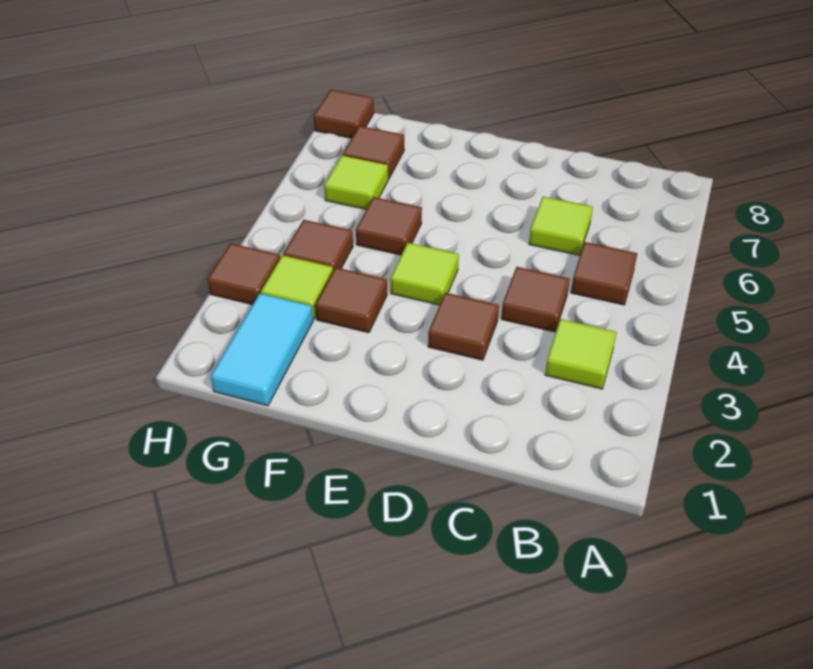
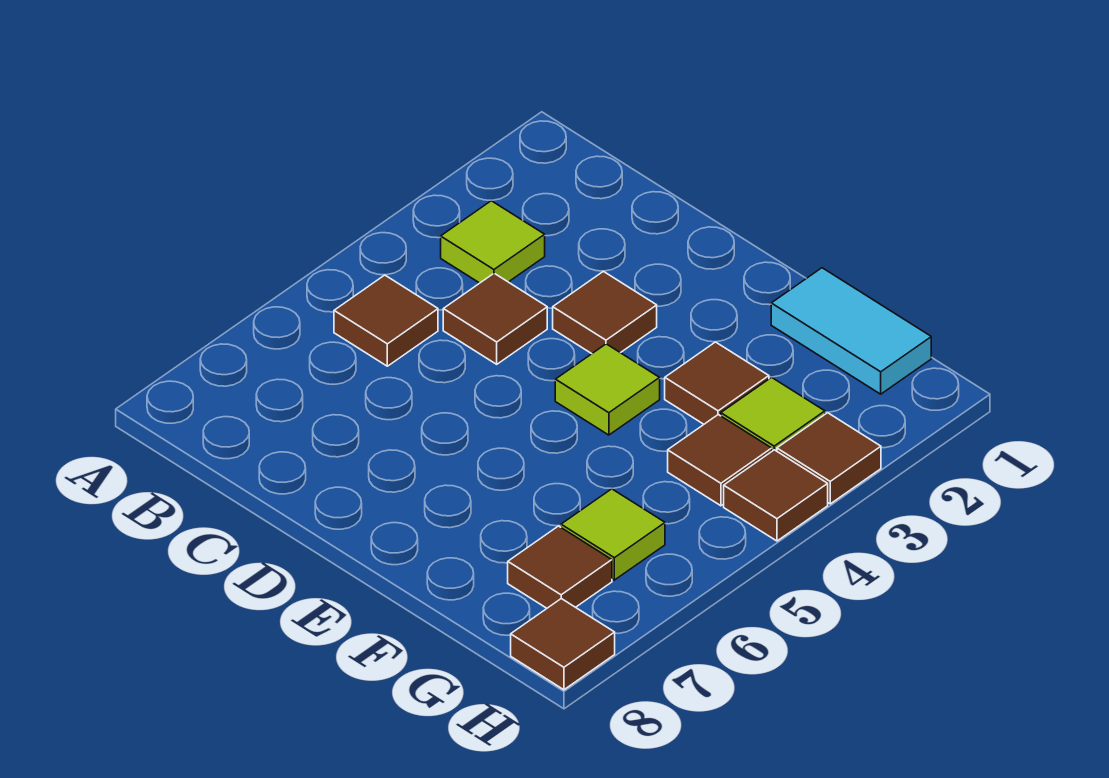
lime 1x1 tile [529,197,593,255] -> none
brown 1x1 tile [356,197,422,255] -> brown 1x1 tile moved to [724,450,828,541]
cyan 1x2 tile [210,293,313,406] -> cyan 1x2 tile turned to [771,268,931,394]

